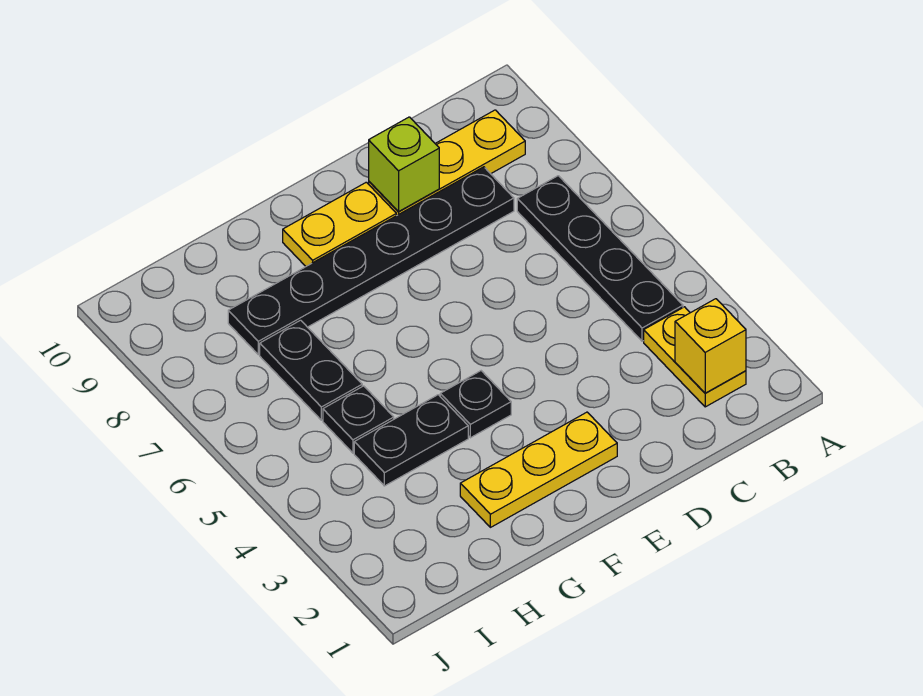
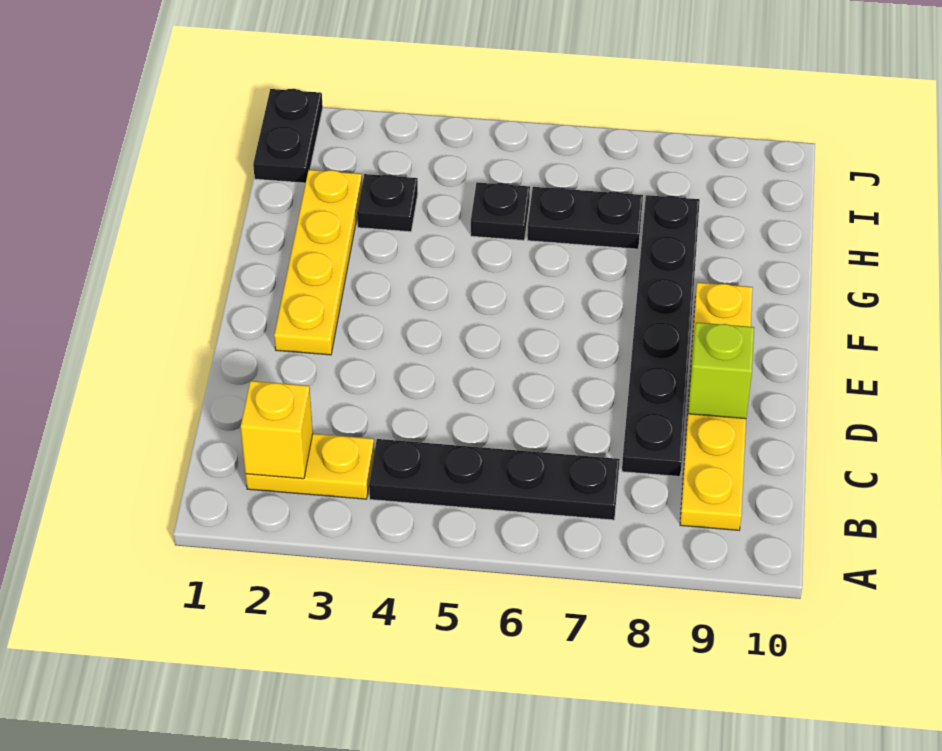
yellow 1x3 plate [460,412,617,527] -> yellow 1x4 plate [274,170,362,355]
black 1x1 plate [440,371,511,438] -> black 1x1 plate moved to [357,174,418,232]
black 1x2 plate [354,395,468,486] -> black 1x2 plate moved to [253,89,323,183]

